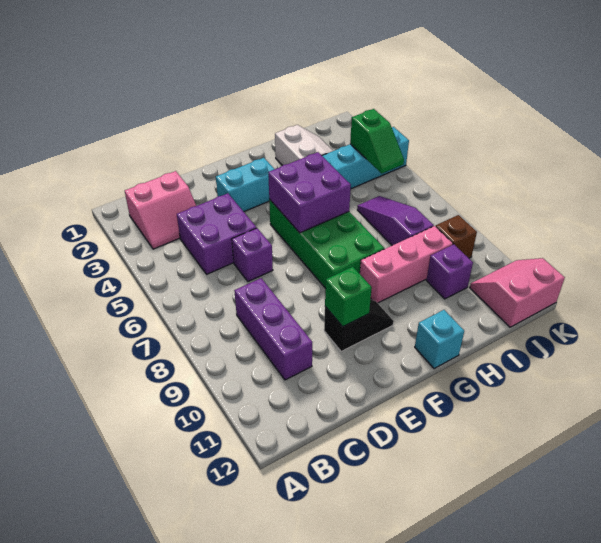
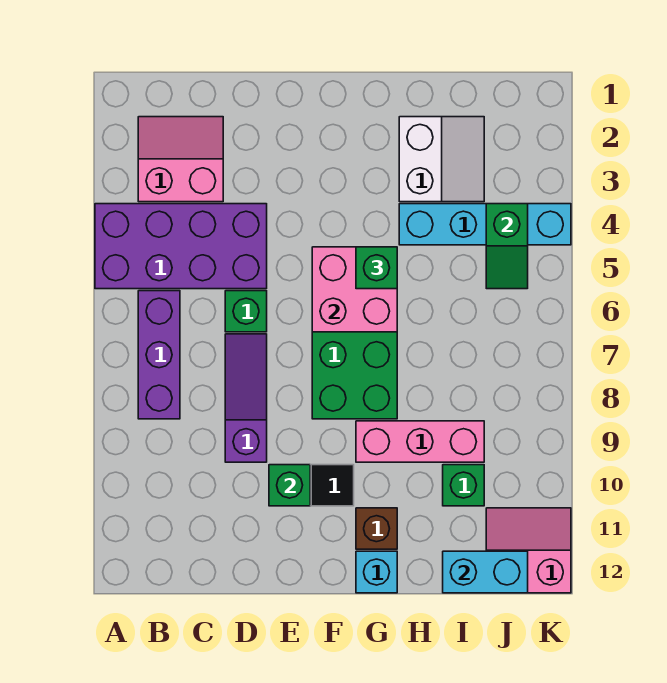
pink 2x2 slope [125,171,196,249] -> pink 2x2 slope turned to [138,117,223,202]
purple 2x2 brick [177,193,257,274] -> purple 2x4 brick [95,204,267,289]
purple 1x3 brick [234,278,312,380] -> purple 1x3 brick moved to [138,291,180,419]
purple 1x1 brick [232,228,273,282] -> green 1x1 brick [225,291,267,332]
cyan 1x2 brick [216,158,274,212] -> cyan 1x2 brick moved to [443,551,528,593]
purple 2x2 brick [268,152,351,233] -> pink 2x2 brick [312,247,397,332]
none -> green 1x1 brick [356,247,397,289]
purple 1x3 slope [357,196,434,245] -> purple 1x3 slope moved to [225,334,267,462]
purple 1x1 brick [426,244,473,299] -> green 1x1 brick [443,465,484,506]
brown 1x1 brick [435,215,477,258] -> brown 1x1 brick moved to [356,508,397,549]

